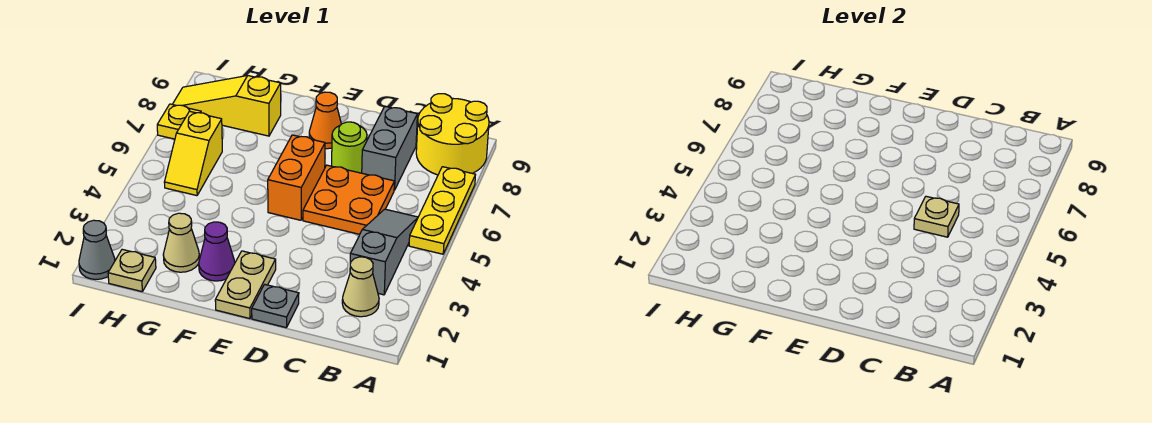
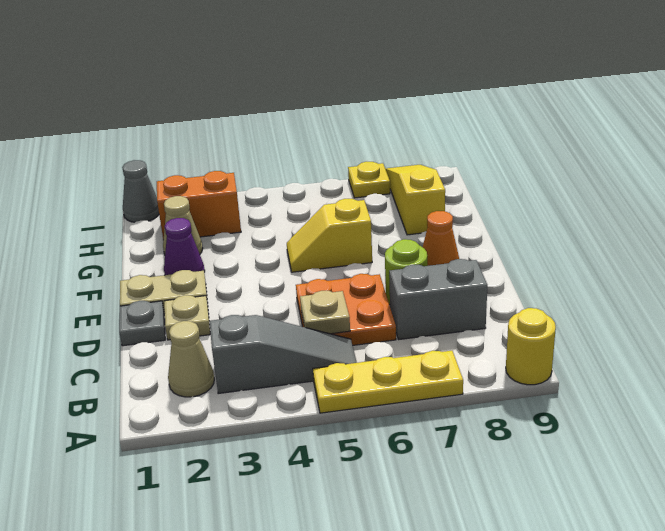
yellow 2x2 round brick [416,94,489,175] -> yellow 1x1 round brick [506,308,556,385]
orange 1x2 brick [268,135,325,220] -> orange 1x2 brick moved to [157,171,241,240]
tan 1x1 plate [108,249,156,292] -> tan 1x1 plate moved to [164,295,210,340]
yellow 1x2 slope [164,111,222,196] -> yellow 1x2 slope moved to [287,199,372,272]

